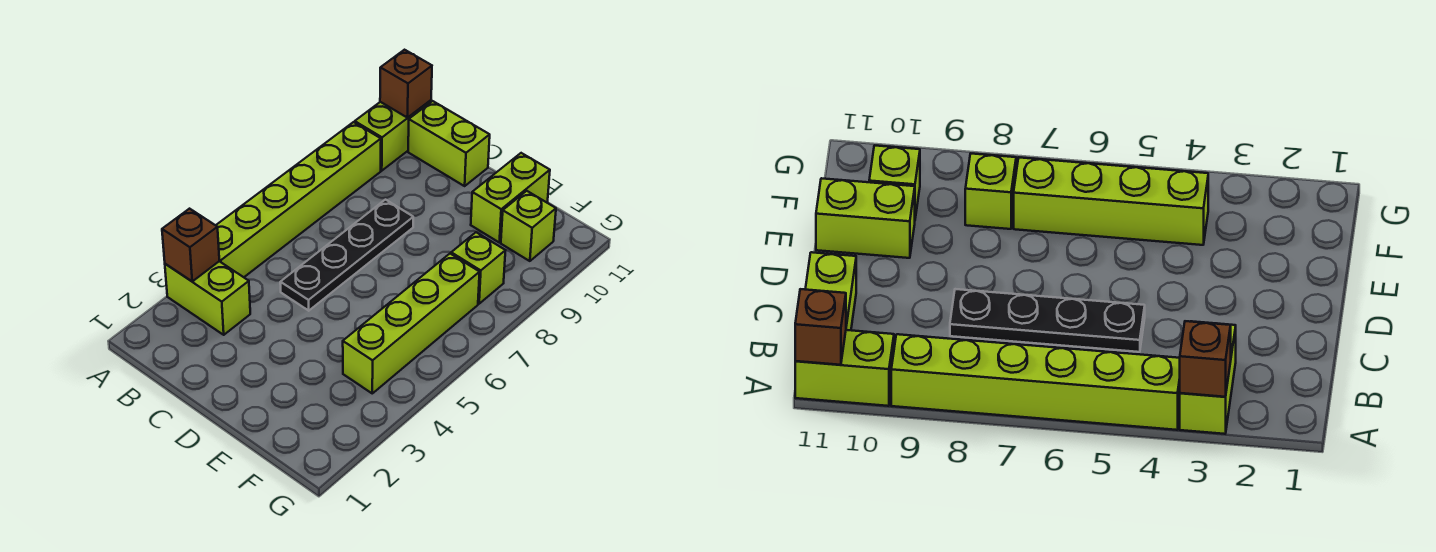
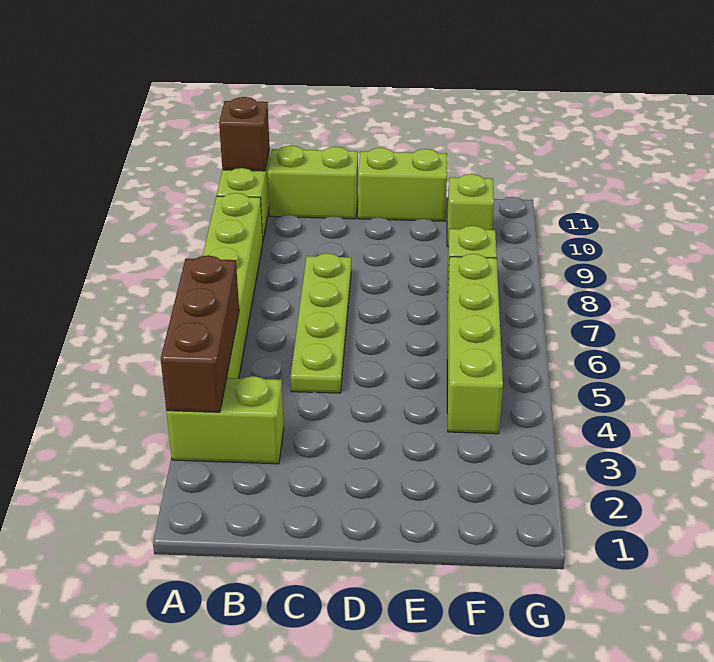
brown 1x1 brick [162,209,219,281] -> brown 1x3 brick [161,255,239,412]
black 1x4 plate [280,200,413,311] -> lime 1x4 plate [291,253,351,393]
lime 1x2 brick [471,153,550,242] -> lime 1x2 brick turned to [358,148,447,221]

